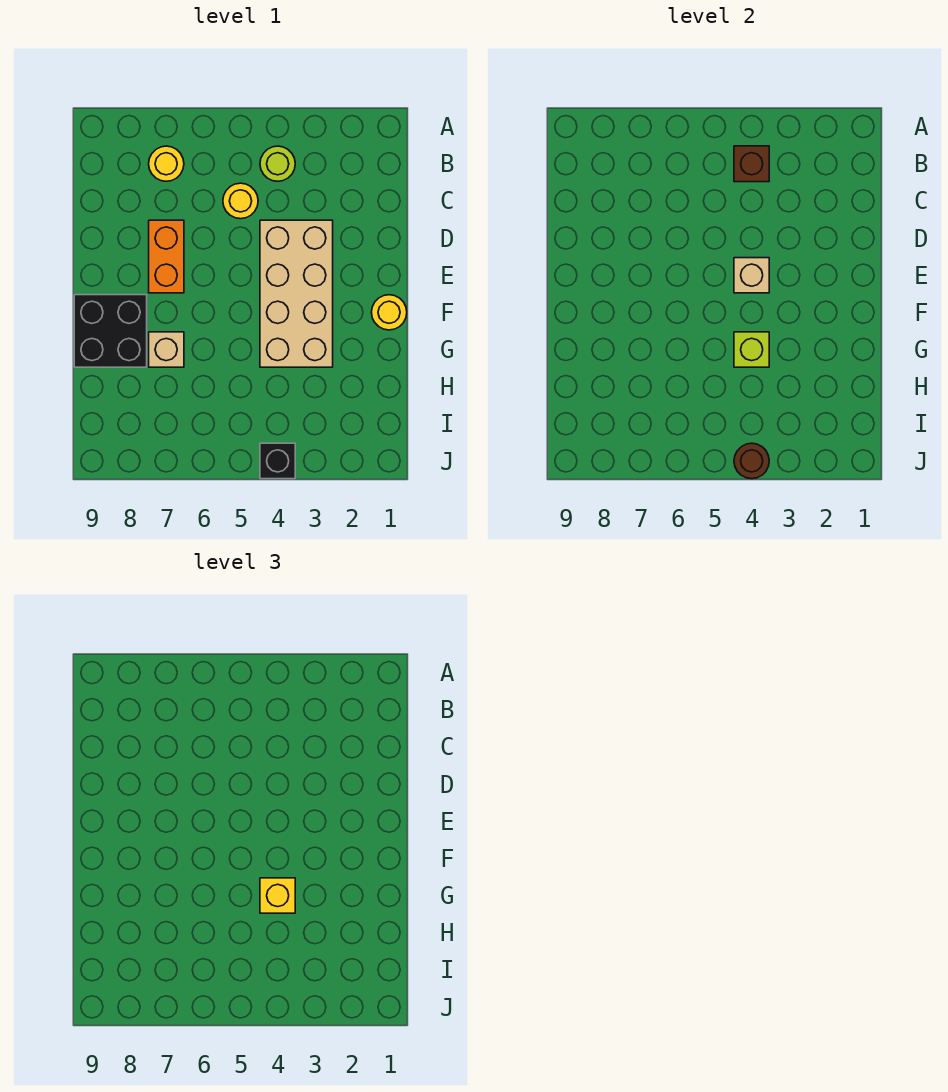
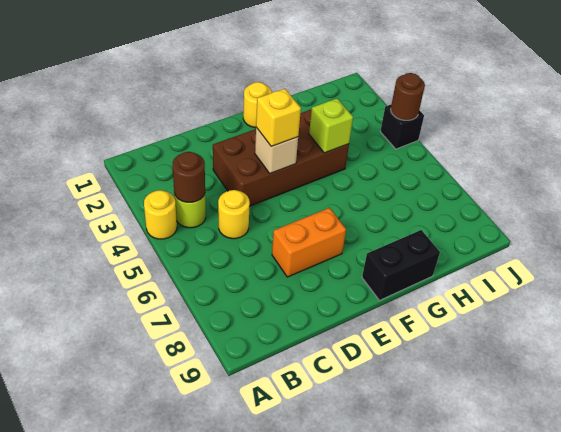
brown 1x1 brick [734,146,769,182] -> brown 1x1 round brick [172,152,205,202]
yellow 1x1 round brick [149,146,184,181] -> yellow 1x1 round brick moved to [144,190,177,239]
tan 2x4 brick [260,220,333,367] -> brown 2x4 brick [213,109,349,206]
black 2x2 brick [74,295,147,367] -> black 1x2 brick [362,230,440,300]
yellow 1x1 brick [260,878,295,913] -> yellow 1x1 brick moved to [256,89,301,146]
tan 1x1 brick [149,332,184,367] -> none

